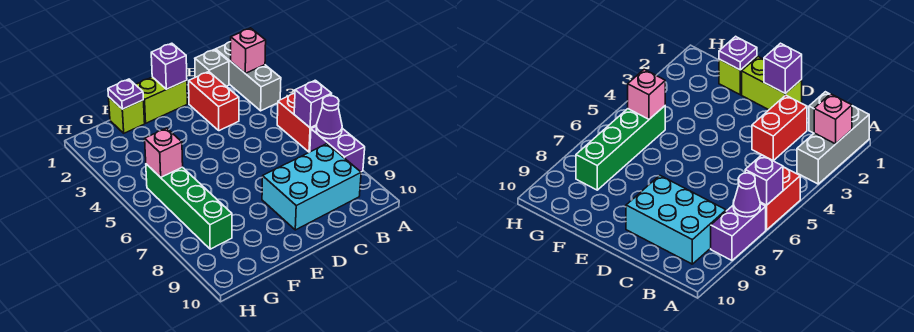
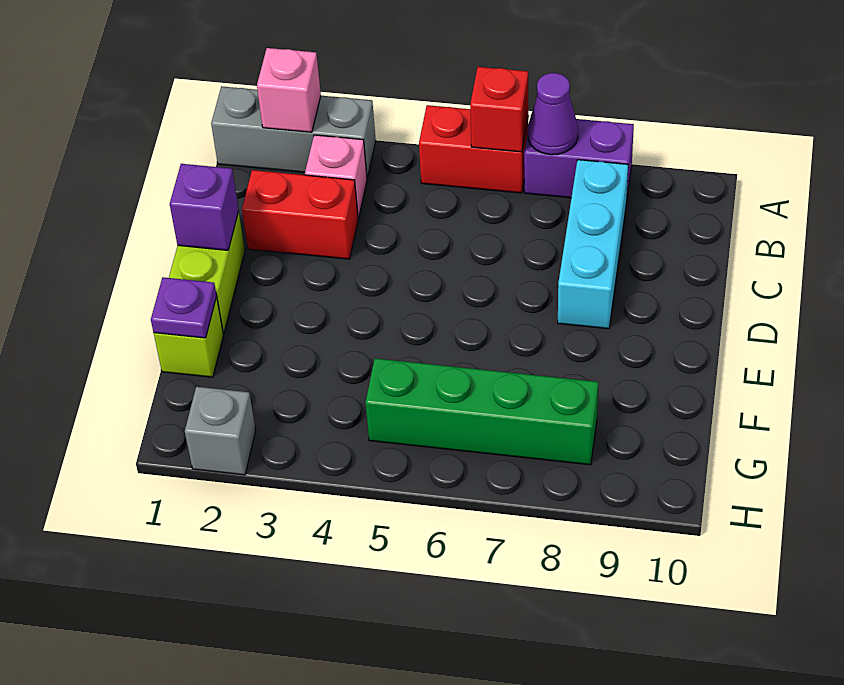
purple 1x1 brick [294,80,332,128] -> red 1x1 brick [470,67,528,152]
grey 1x1 brick [195,49,229,86] -> grey 1x1 brick moved to [185,387,256,475]
cyan 2x3 brick [262,144,361,230] -> cyan 1x3 brick [558,160,628,329]
pink 1x1 brick [145,128,183,177] -> pink 1x1 brick moved to [305,135,367,218]

